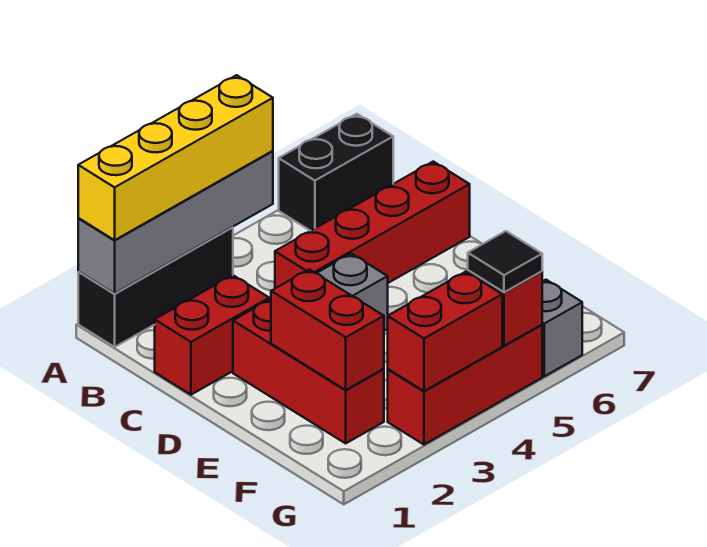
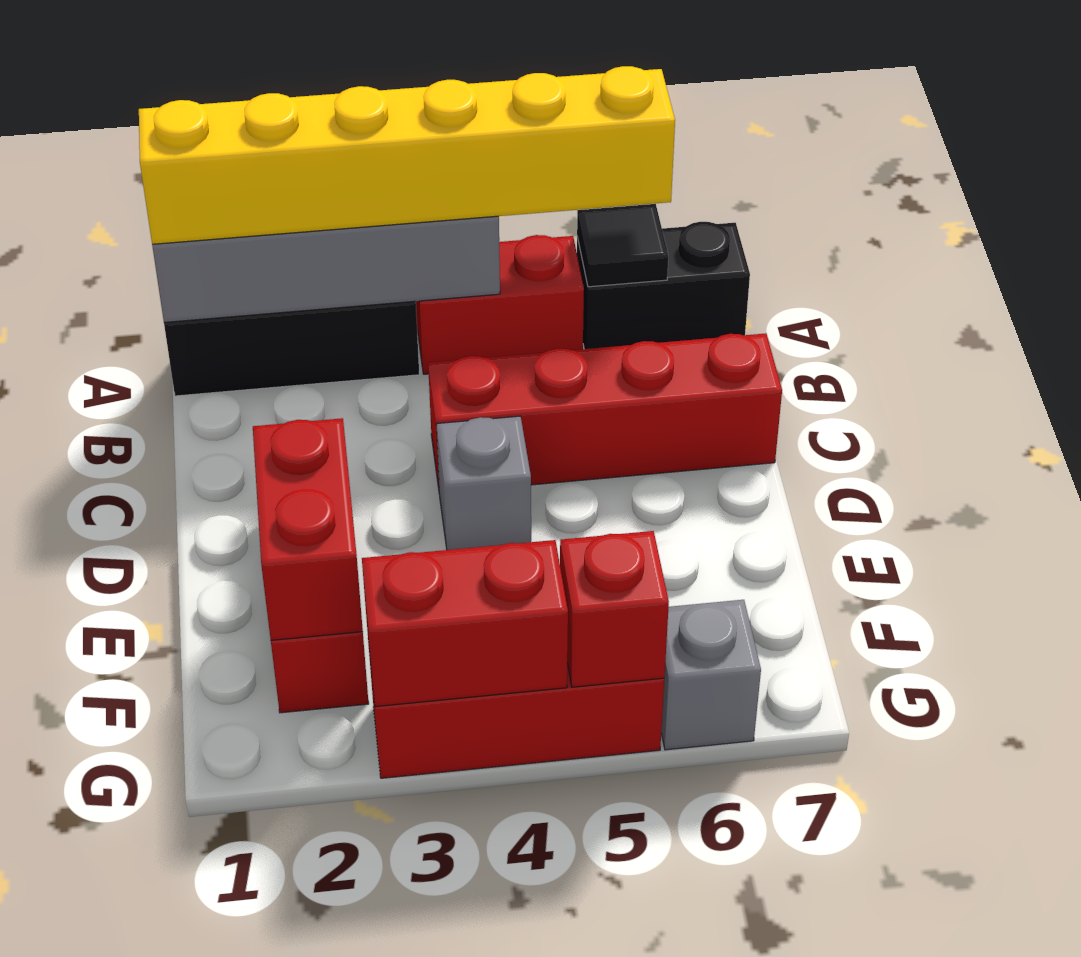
yellow 1x4 brick [78,75,273,240] -> yellow 1x6 brick [139,66,675,244]
red 1x2 brick [155,275,269,395] -> red 1x2 brick moved to [416,235,584,374]
black 1x1 tile [468,231,542,292] -> black 1x1 tile moved to [577,204,668,287]

